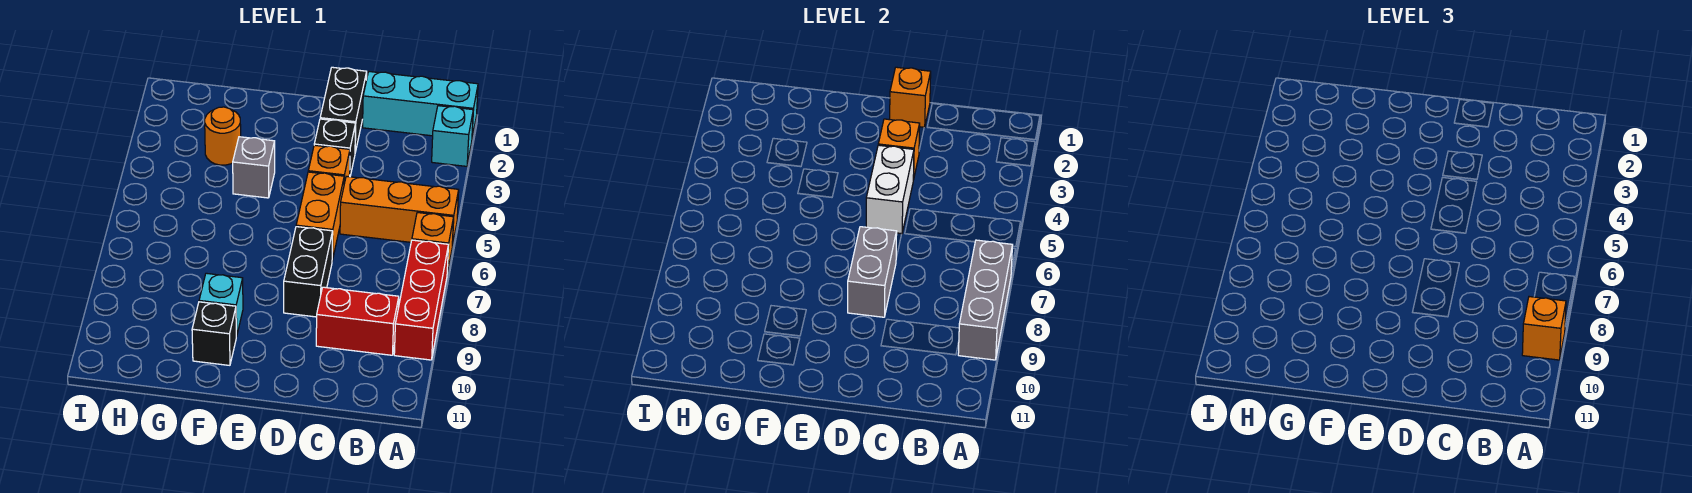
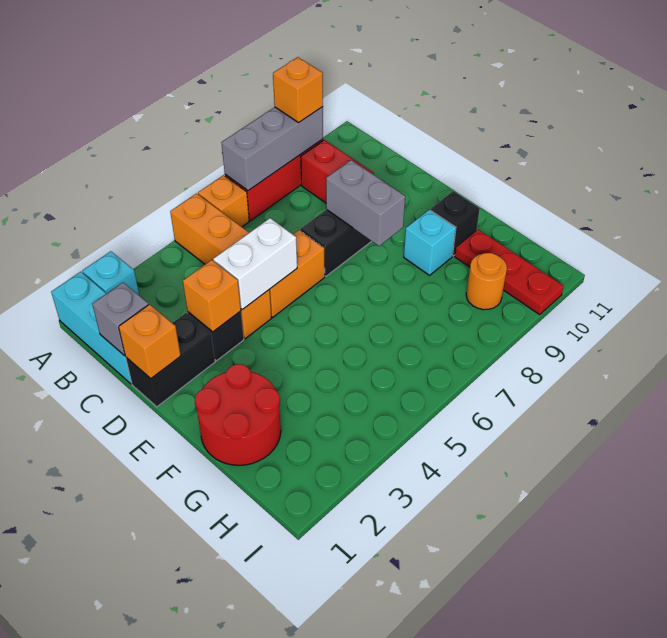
grey 1x2 brick [848,227,897,317] -> grey 1x2 brick turned to [326,160,405,246]
none -> red 2x2 round brick [195,364,281,465]
grey 1x1 brick [233,137,275,198] -> grey 1x1 brick moved to [92,283,149,356]
orange 1x1 round brick [205,107,241,165] -> orange 1x1 round brick moved to [466,253,507,310]
none -> red 1x3 plate [455,230,564,315]

